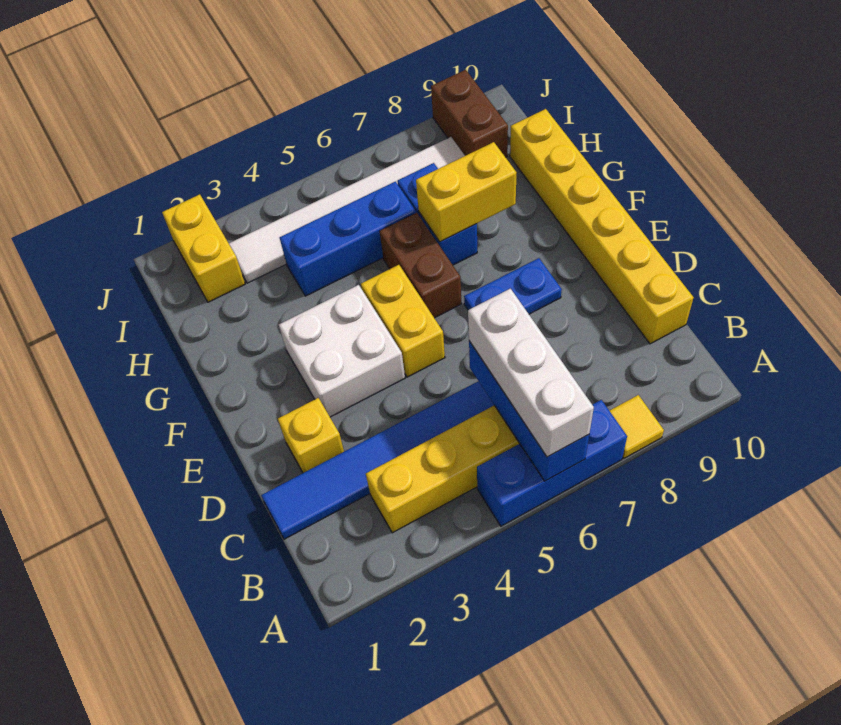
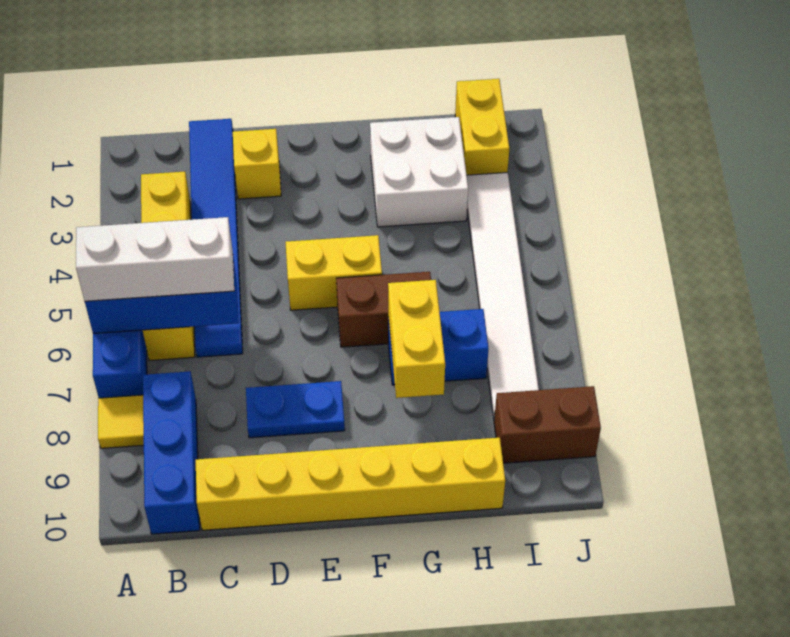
white 2x2 brick [279,285,405,417] -> white 2x2 brick moved to [370,117,468,227]
blue 1x2 plate [464,258,562,314] -> blue 1x2 plate turned to [246,381,345,438]
blue 1x3 brick [280,182,416,296] -> blue 1x3 brick moved to [143,371,200,534]
yellow 1x2 brick [162,194,245,302] -> yellow 1x2 brick turned to [455,79,509,175]

